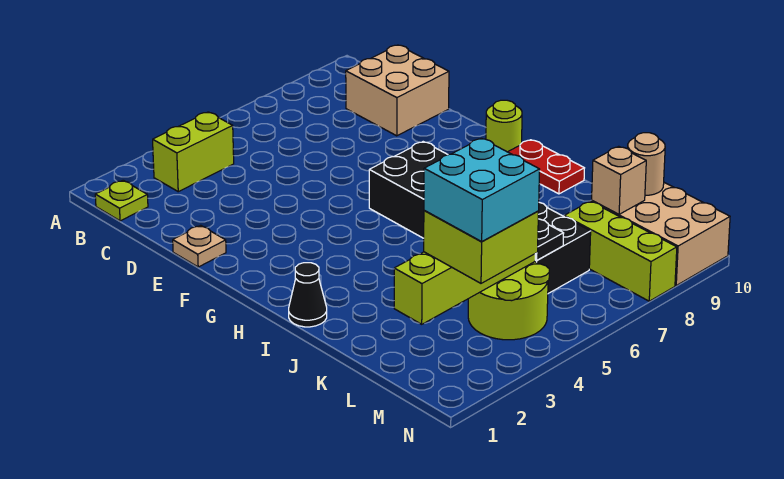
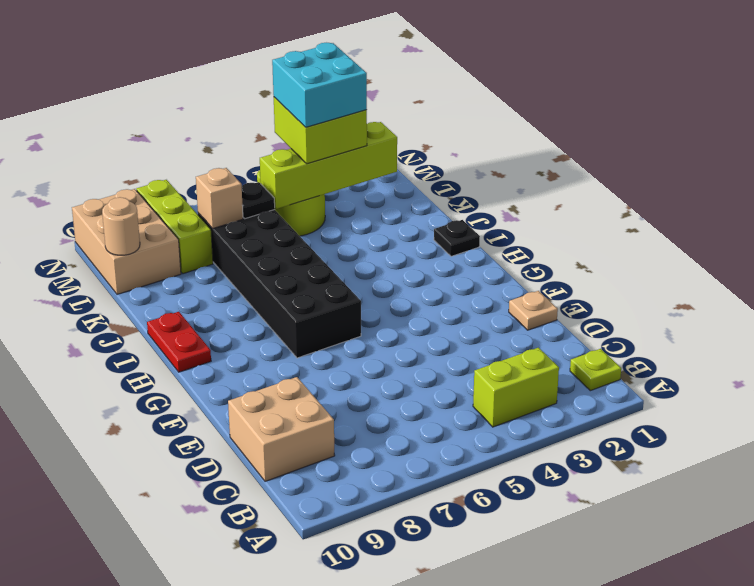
lime 1x1 round brick [486,100,522,152] -> none
black 1x1 cone [289,263,327,327] -> black 1x1 plate [434,220,480,256]
tan 1x1 brick [592,146,646,214] -> tan 1x1 brick moved to [196,168,243,229]

